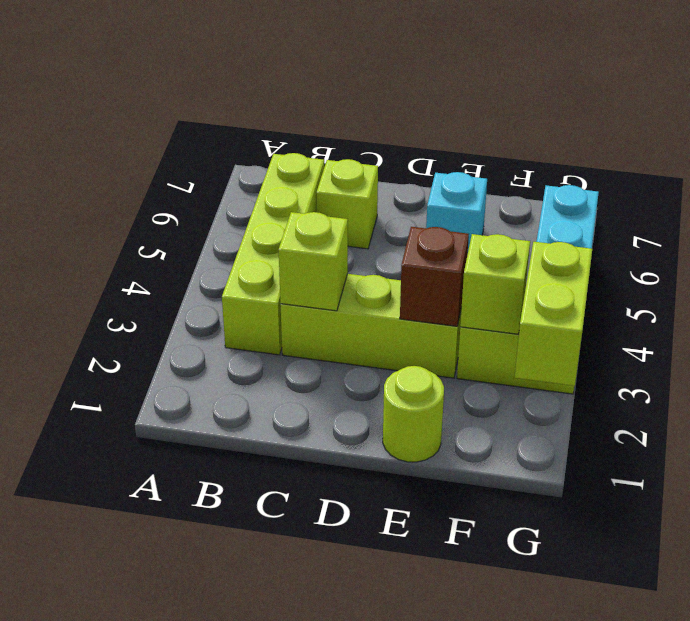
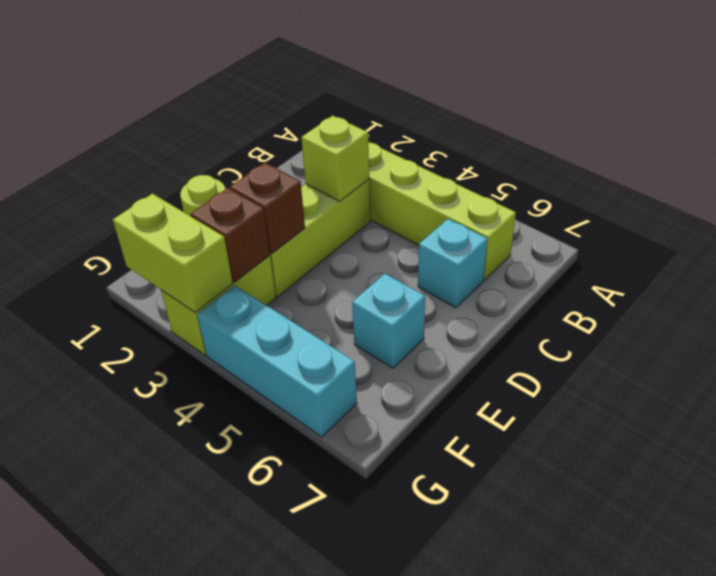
lime 1x1 brick [316,159,378,249] -> cyan 1x1 brick [418,219,487,308]
lime 1x1 brick [460,234,530,334] -> brown 1x1 brick [190,188,270,282]

